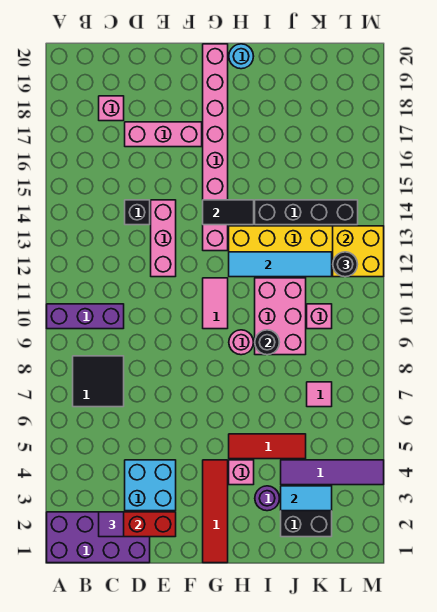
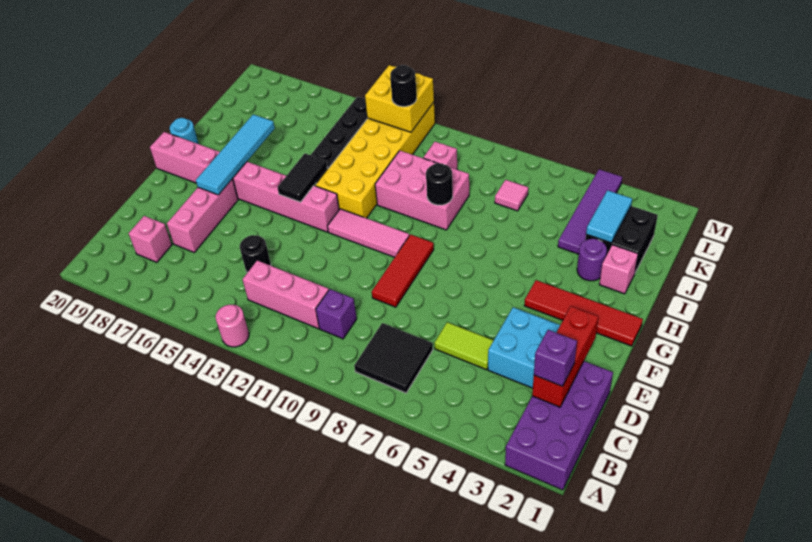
purple 1x3 brick [47,304,124,329] -> purple 1x1 brick [316,289,357,339]
purple 1x1 tile [99,512,124,537] -> purple 1x1 brick [534,330,577,386]
none -> lime 1x2 tile [435,322,494,370]
black 1x1 brick [125,200,150,225] -> black 1x1 round brick [240,235,271,273]
pink 1x3 brick [151,200,176,277] -> pink 1x3 brick moved to [242,260,329,329]
pink 1x2 tile [203,278,228,329] -> pink 1x3 tile [327,209,409,257]
pink 1x1 brick [229,460,254,485] -> pink 1x1 brick moved to [599,245,638,294]
red 1x3 tile [229,434,306,459] -> red 1x3 tile moved to [372,234,434,307]
pink 1x1 round brick [229,330,254,355] -> pink 1x1 round brick moved to [216,305,249,347]
cyan 1x4 tile [229,252,332,277] -> cyan 1x4 tile moved to [196,114,275,195]

